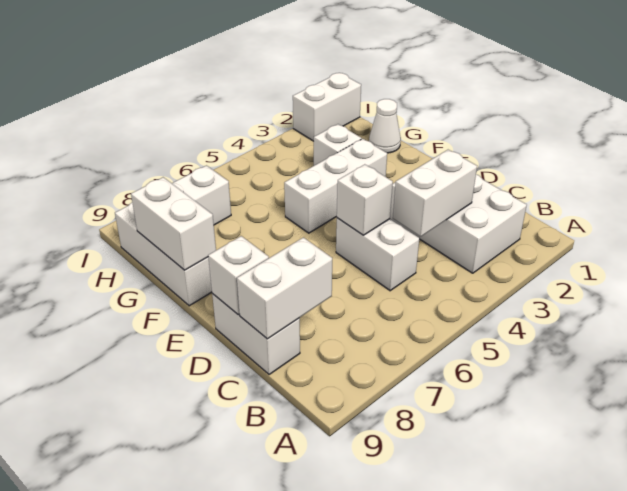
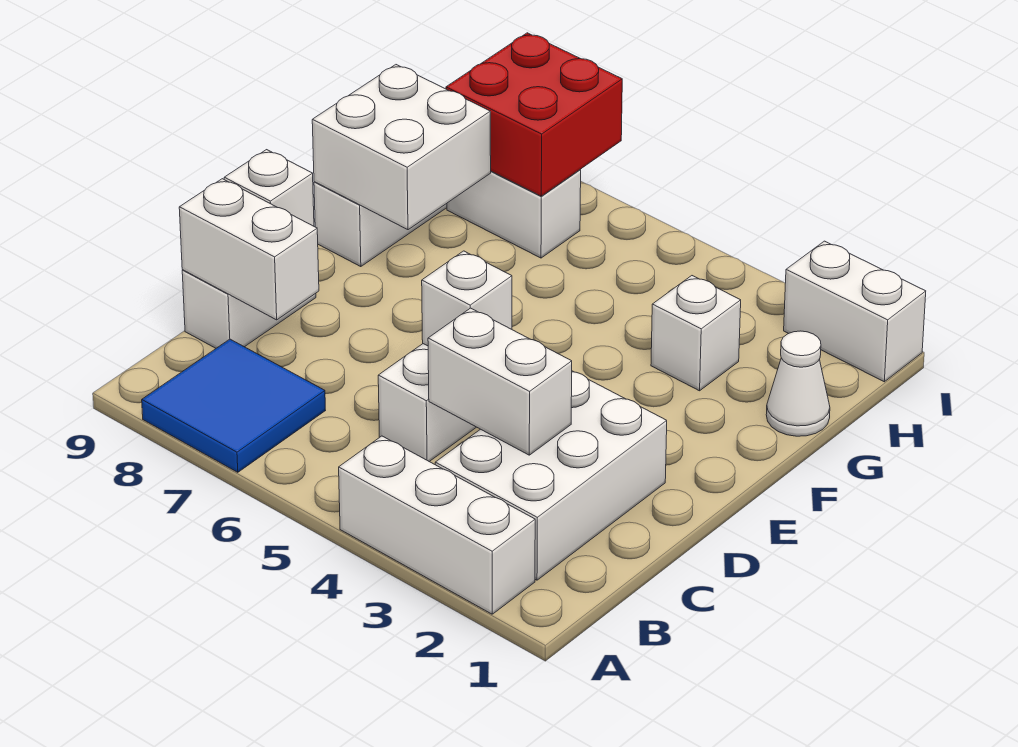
none -> blue 2x2 tile [142,339,326,472]
white 1x3 brick [284,139,387,233] -> white 1x3 brick moved to [339,436,535,614]
white 1x2 brick [131,177,216,270] -> white 2x2 brick [312,65,491,230]
none -> red 2x2 brick [446,33,622,196]

